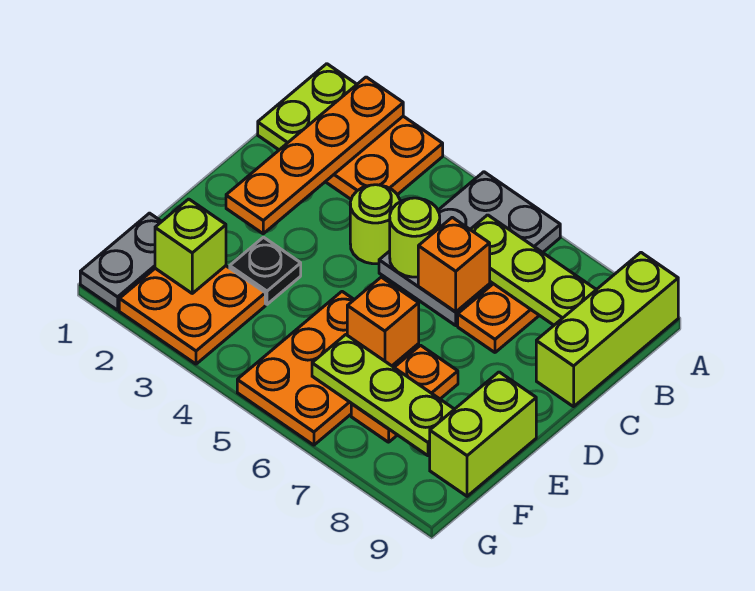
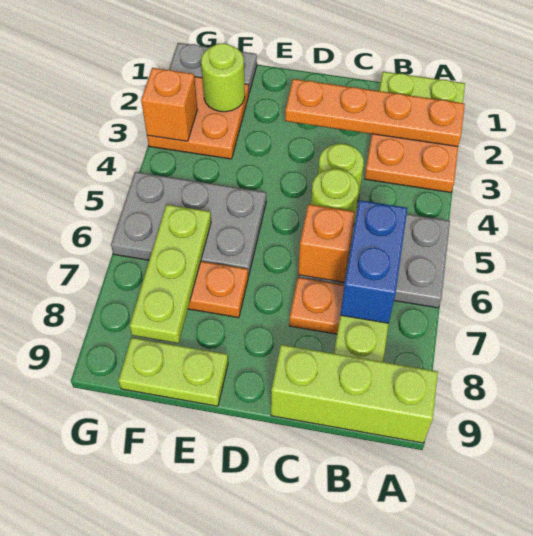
none -> blue 1x2 brick [340,200,407,323]
black 1x1 plate [230,237,301,304] -> none
orange 2x3 plate [237,292,419,445] -> grey 2x3 plate [111,172,266,277]
orange 1x1 brick [347,277,419,366] -> orange 1x1 brick moved to [141,68,197,141]
lime 1x2 brick [430,372,536,496] -> lime 1x2 plate [119,338,228,406]
lime 1x1 brick [155,199,226,293] -> lime 1x1 round brick [201,43,245,112]

